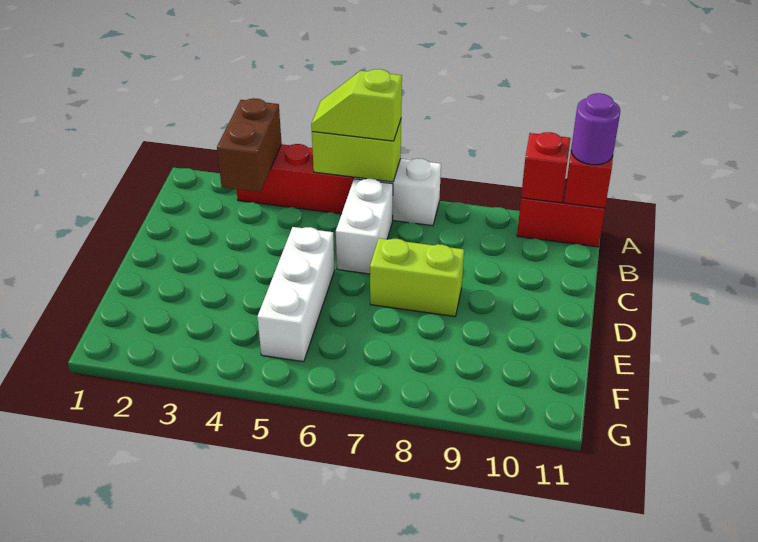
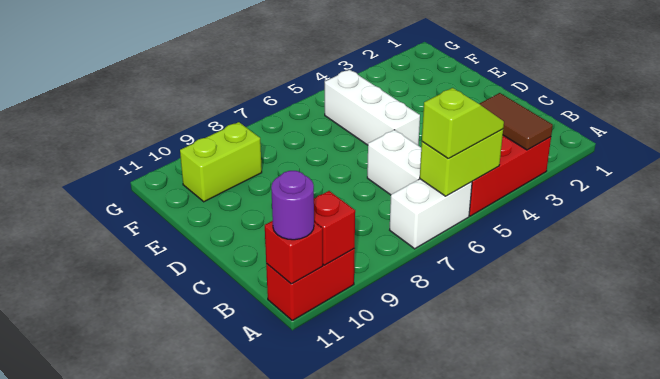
brown 1x2 brick [217,98,282,192] -> brown 1x2 tile [480,93,553,150]
lime 1x2 brick [370,238,464,316] -> lime 1x2 brick moved to [180,122,262,202]

